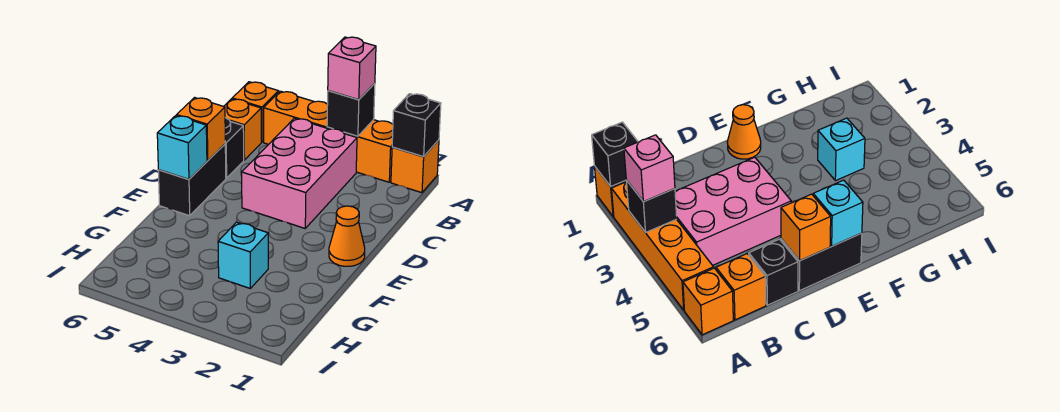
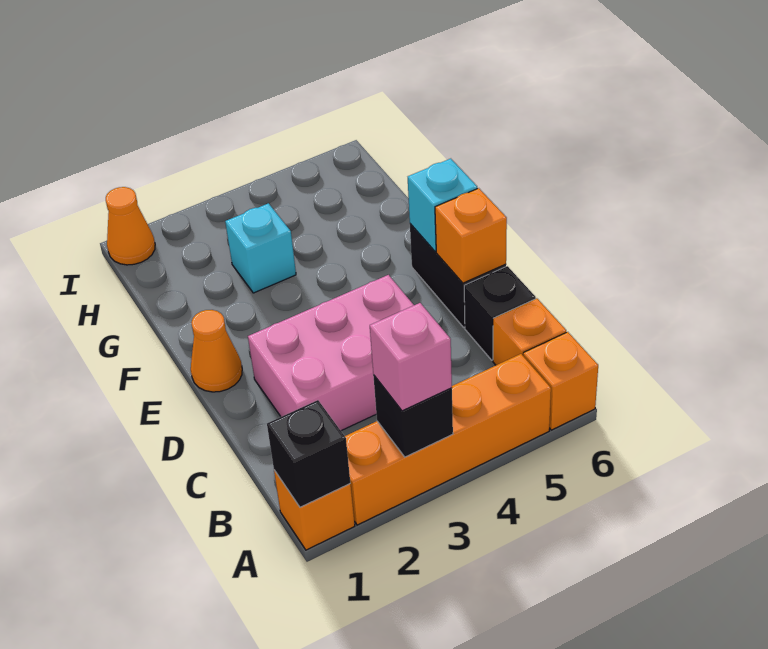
pink 2x3 brick [242,118,357,228] -> pink 2x3 brick turned to [248,275,414,431]
none -> orange 1x1 cone [106,187,155,265]

